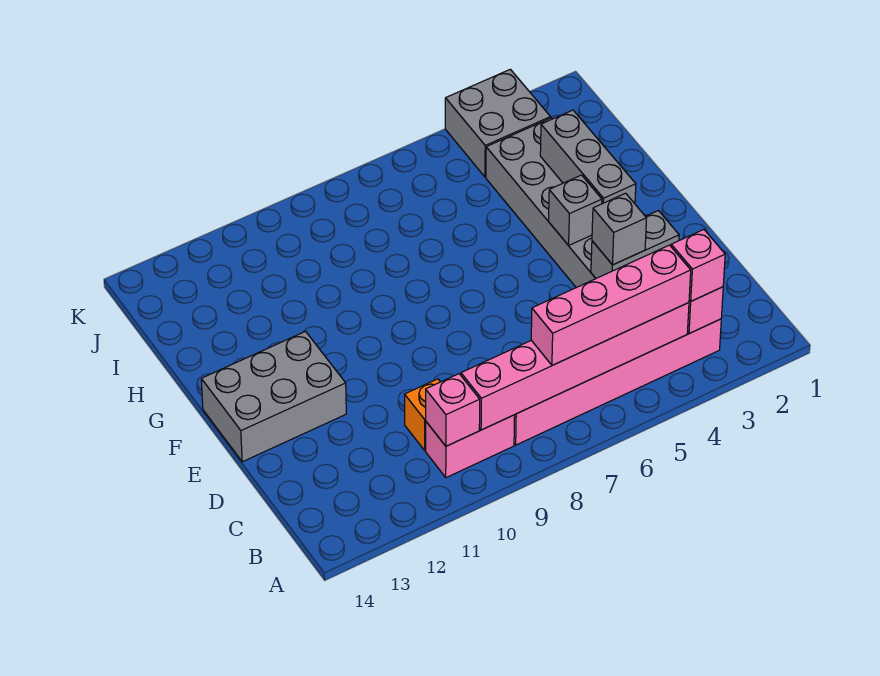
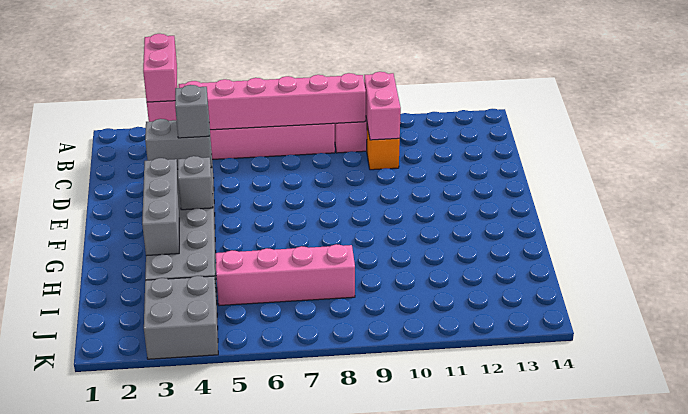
pink 1x1 brick [671,230,725,301] -> pink 1x2 brick [143,34,177,102]
pink 1x4 brick [531,245,691,365] -> pink 1x4 brick moved to [216,244,355,306]
pink 1x1 brick [426,374,480,446] -> pink 1x2 brick [364,72,401,140]
grey 2x3 brick [201,332,346,462] -> none

